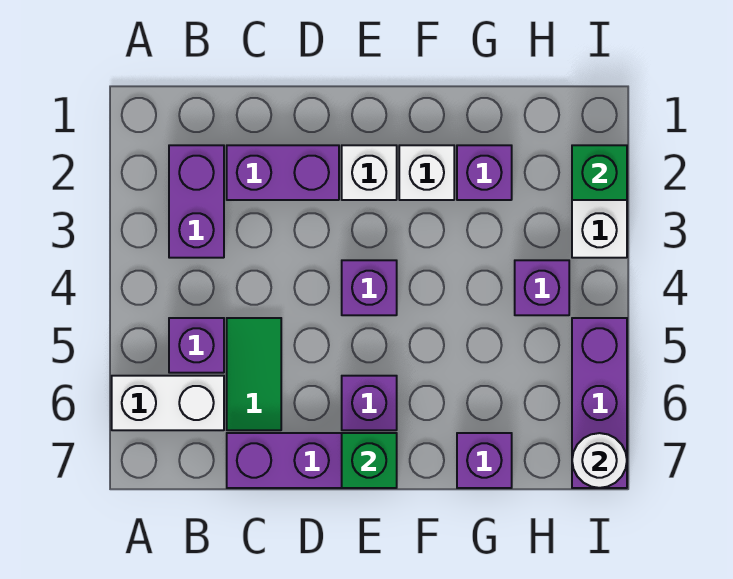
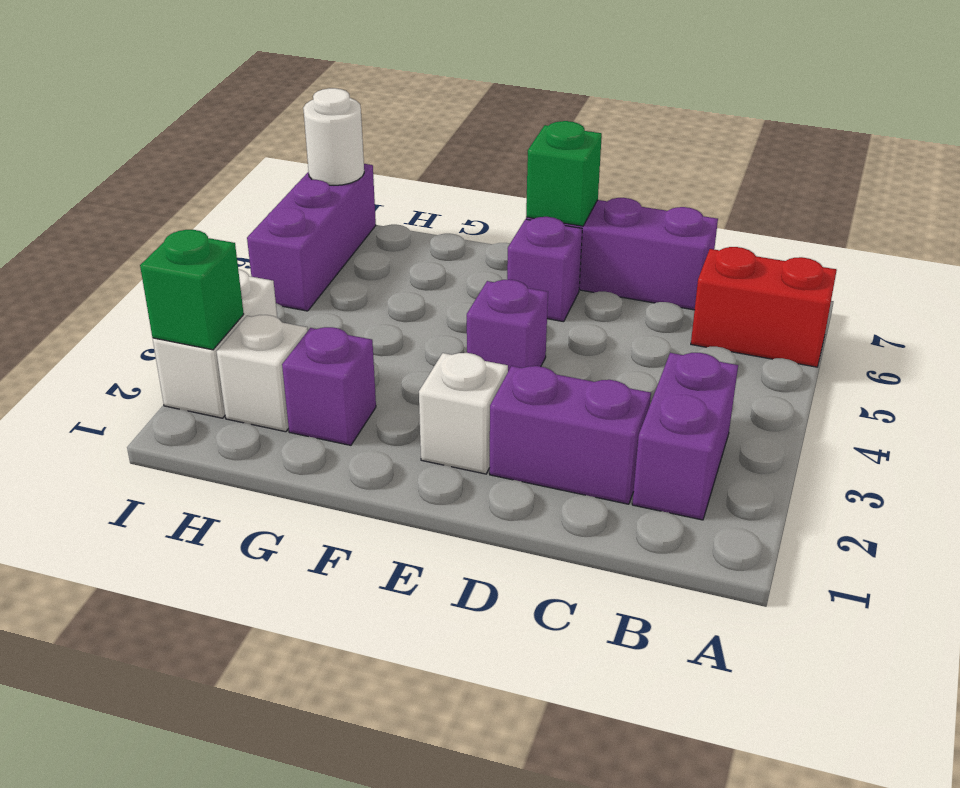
white 1x2 brick [112,376,224,430] -> red 1x2 brick [691,247,837,367]
purple 1x1 brick [169,318,224,373] -> none
green 1x2 tile [227,318,281,430] -> none
white 1x1 brick [399,145,454,200] -> white 1x1 brick moved to [217,315,308,432]
purple 1x1 brick [457,433,512,488] -> none
purple 1x1 brick [515,260,569,315] -> none

